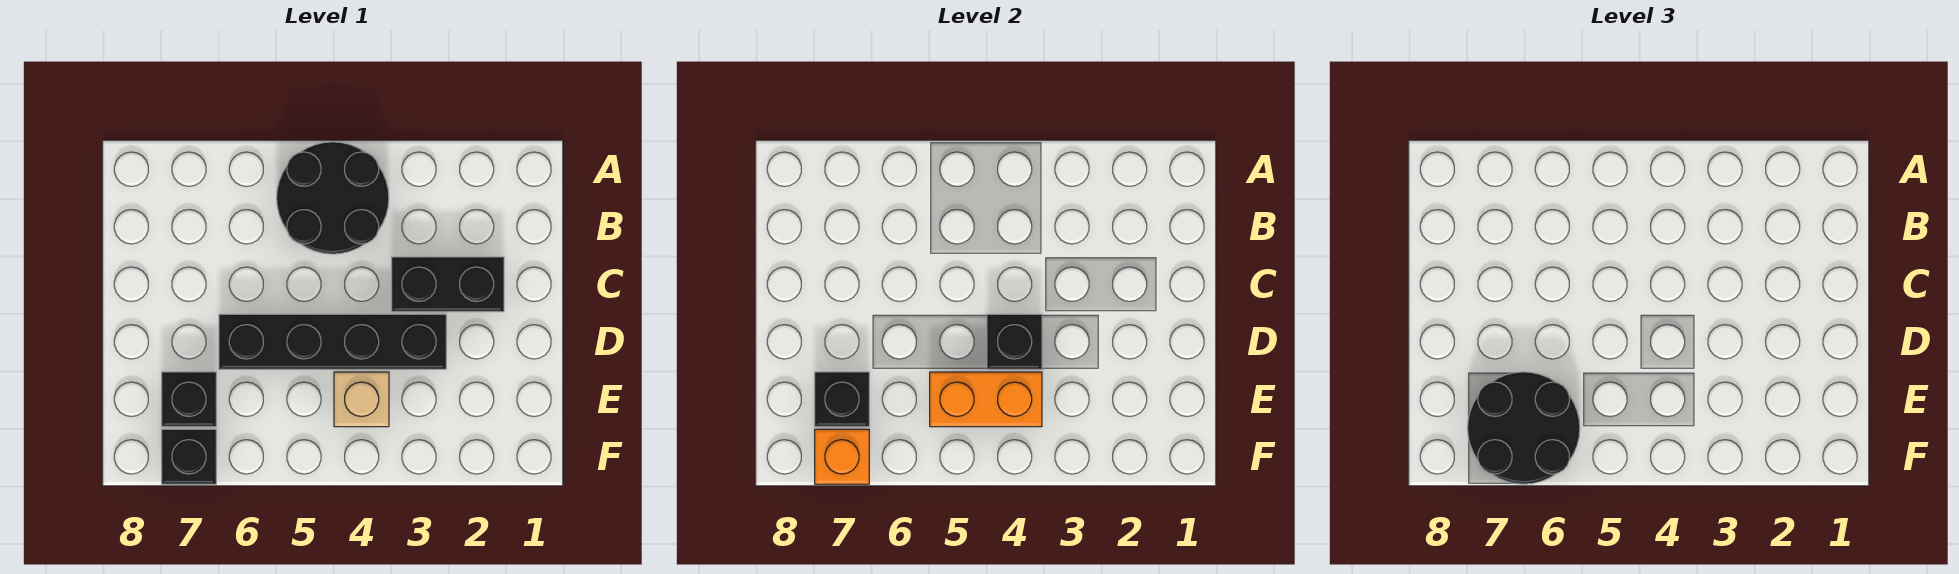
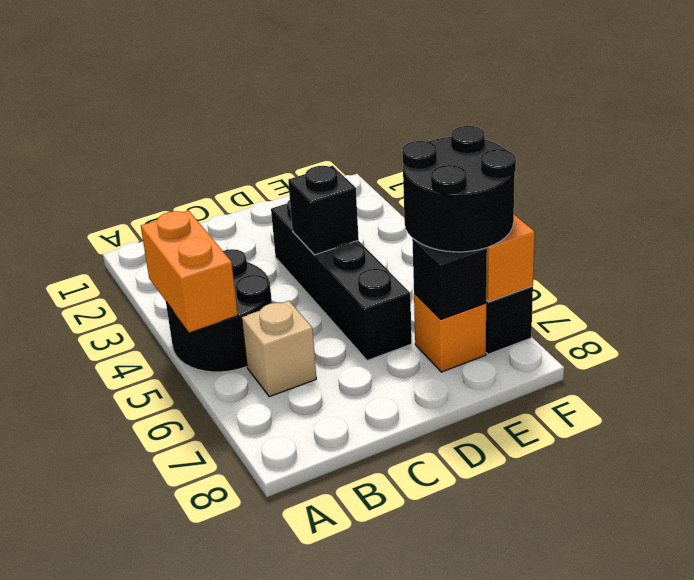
black 1x2 brick [392,257,504,312] -> none
tan 1x1 brick [334,372,389,427] -> tan 1x1 brick moved to [242,301,316,397]
orange 1x2 brick [930,372,1042,427] -> orange 1x2 brick moved to [141,211,238,332]
black 1x1 brick [162,372,216,427] -> orange 1x1 brick [414,293,486,372]

